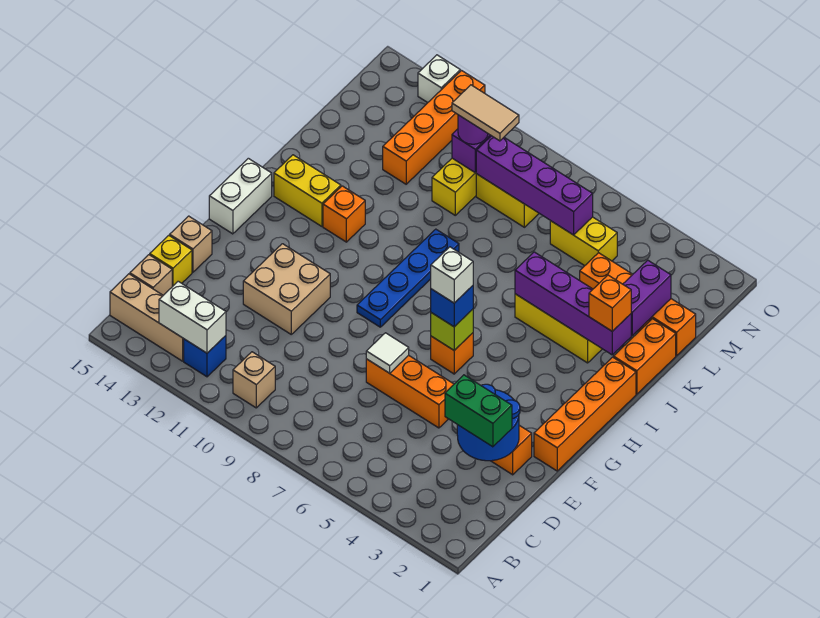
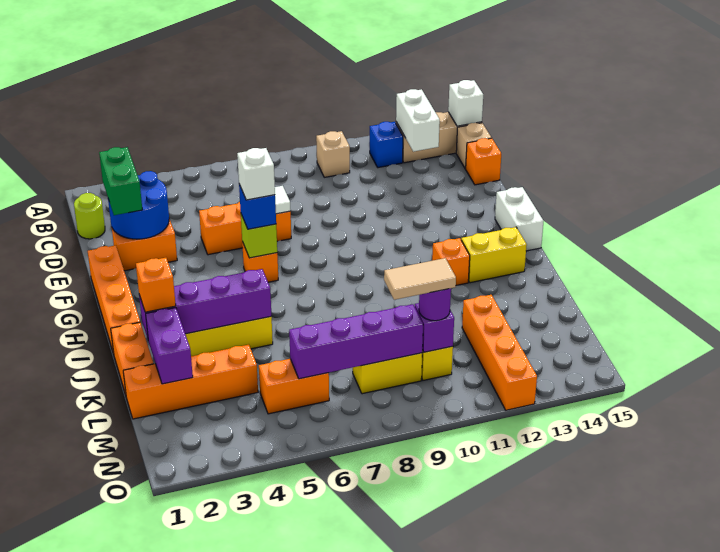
white 1x2 brick [159,281,226,353] -> white 1x2 brick turned to [396,89,440,152]
none -> lime 1x1 round brick [74,193,105,239]
green 1x2 brick [445,375,512,447] -> green 1x2 brick turned to [99,147,142,215]
yellow 1x1 brick [150,235,192,287] -> orange 1x1 brick [465,138,501,185]
tan 2x2 brick [243,244,330,334] -> none
tan 1x1 brick [170,216,212,272] -> none
blue 1x4 plate [357,229,459,327] -> none
yellow 1x2 brick [550,217,617,266] -> orange 1x2 brick [259,359,329,414]
white 1x1 brick [418,55,460,103] -> white 1x1 brick moved to [448,80,483,126]

